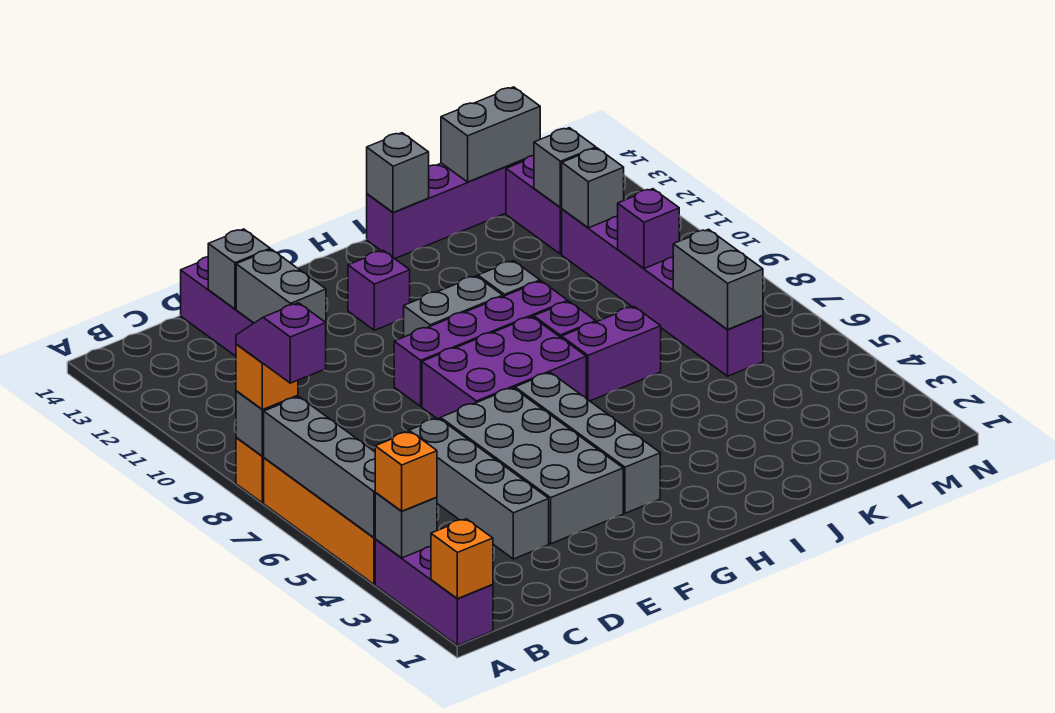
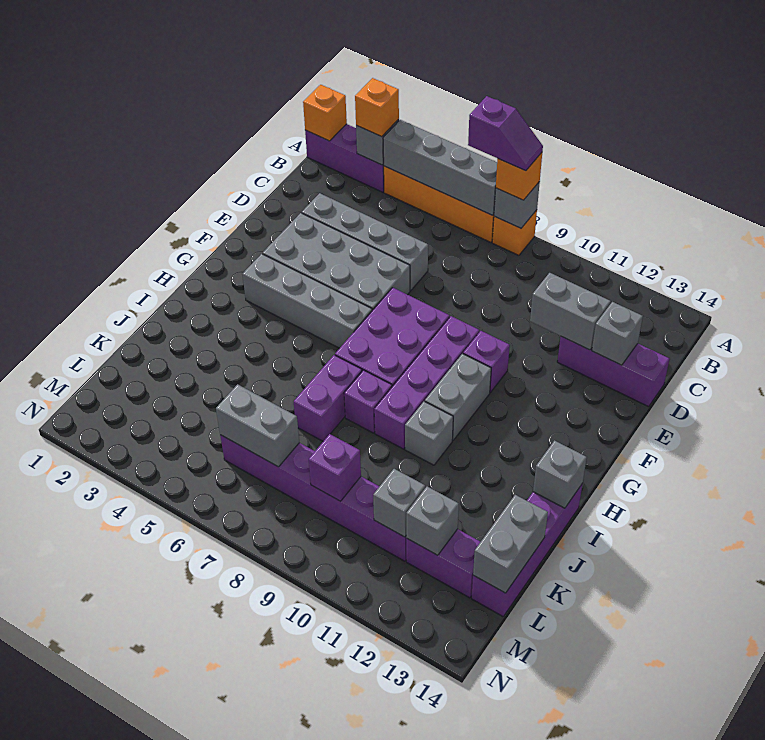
purple 1x1 brick [348,251,410,330] -> purple 1x1 brick moved to [463,331,510,393]

